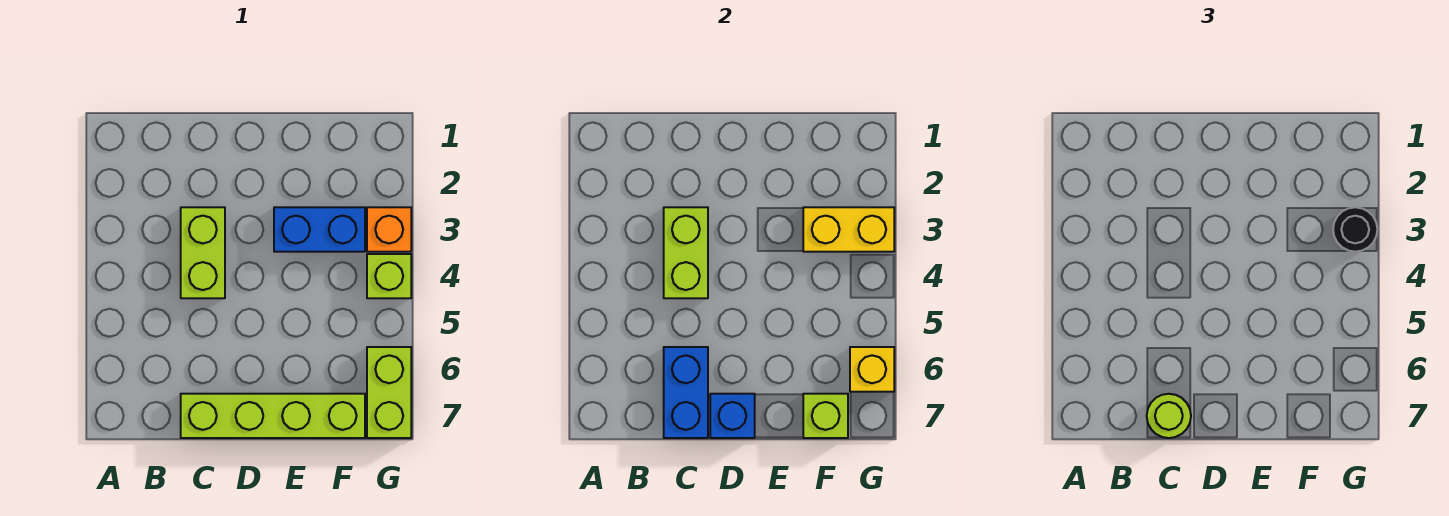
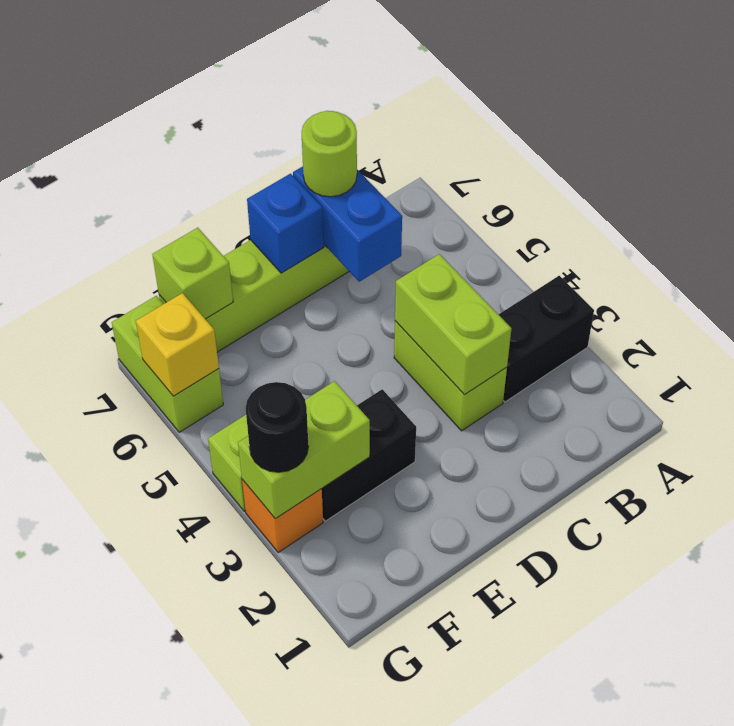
none -> black 1x2 brick [498,276,594,402]
blue 1x2 brick [274,207,365,252] -> black 1x2 brick [322,389,416,521]
yellow 1x2 brick [803,207,894,252] -> lime 1x2 brick [238,381,370,518]

